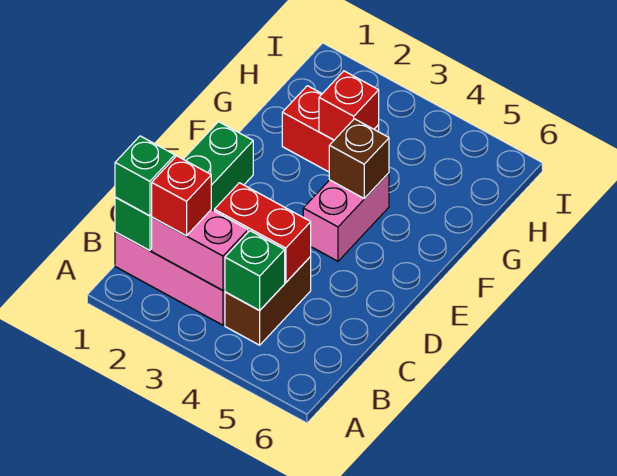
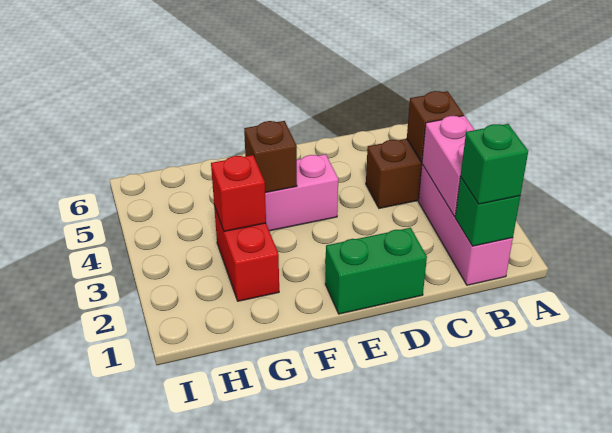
red 1x1 brick [151,156,211,236] -> none
green 1x1 brick [225,231,285,311] -> brown 1x1 brick [407,91,464,162]
red 1x2 brick [214,183,311,282] -> none

